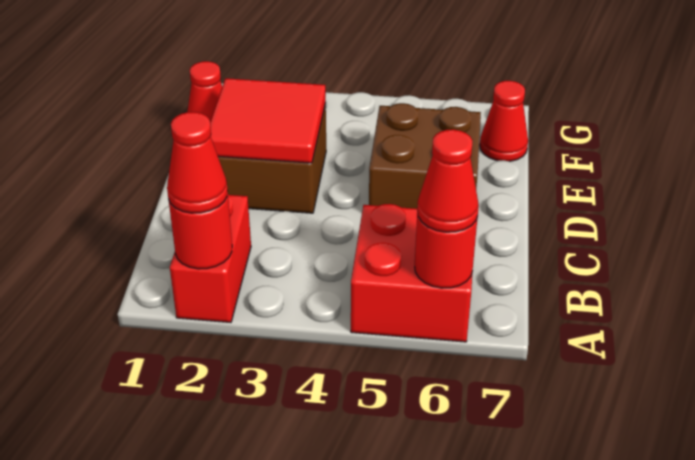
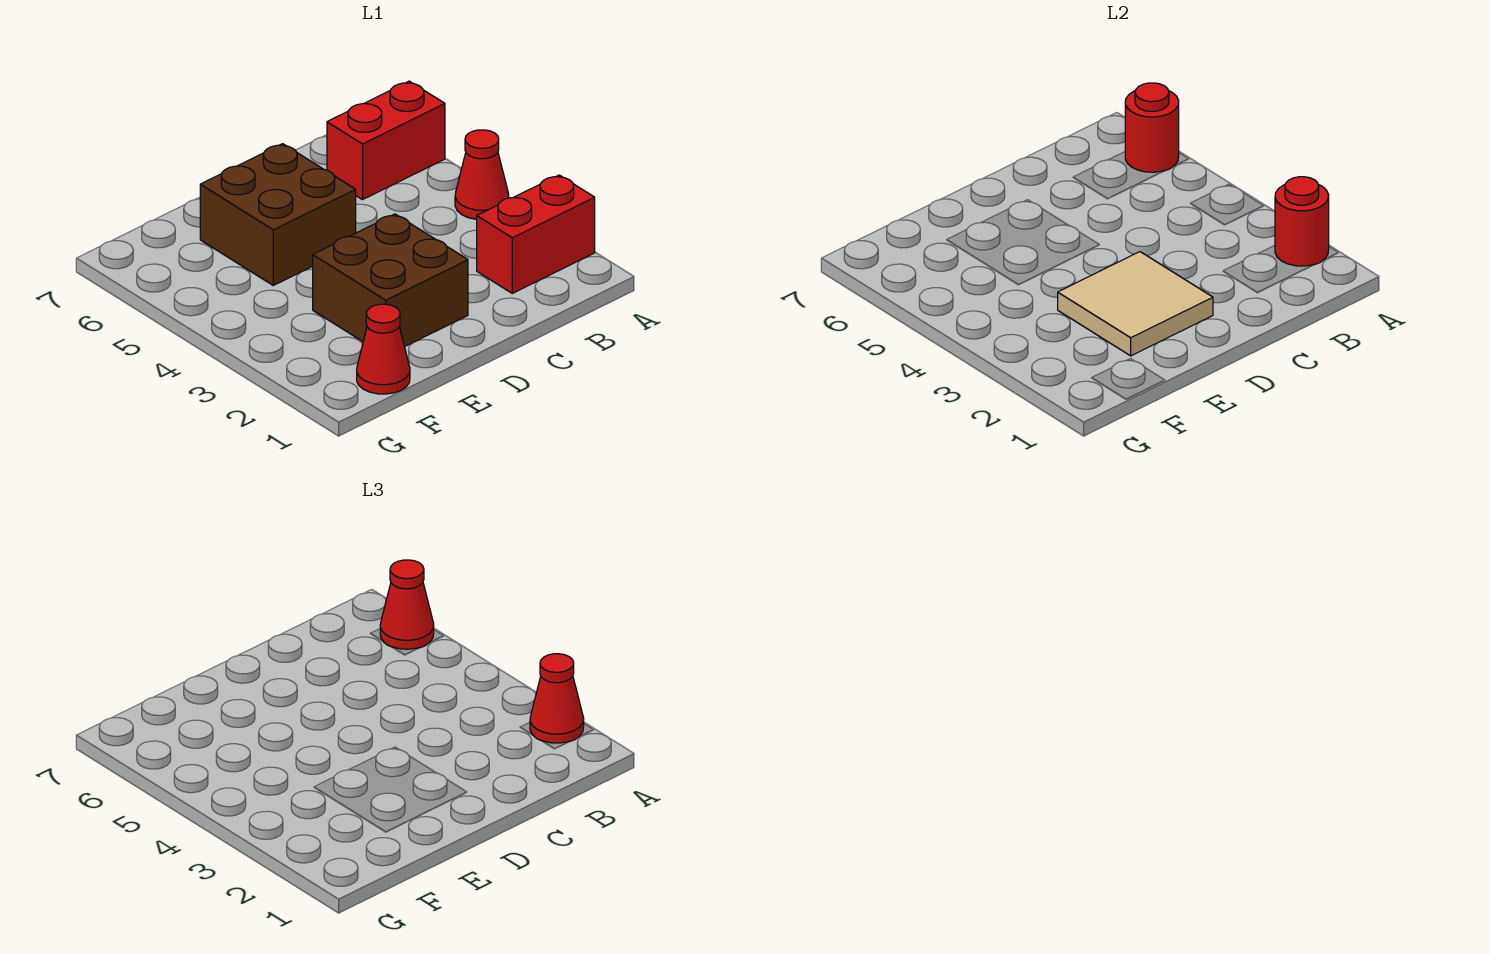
red 2x2 brick [351,204,472,342] -> red 1x2 brick [327,81,445,200]
red 2x2 tile [210,78,326,163] -> tan 2x2 tile [1058,252,1213,356]
red 1x1 cone [480,81,528,161] -> red 1x1 cone moved to [455,130,509,219]

